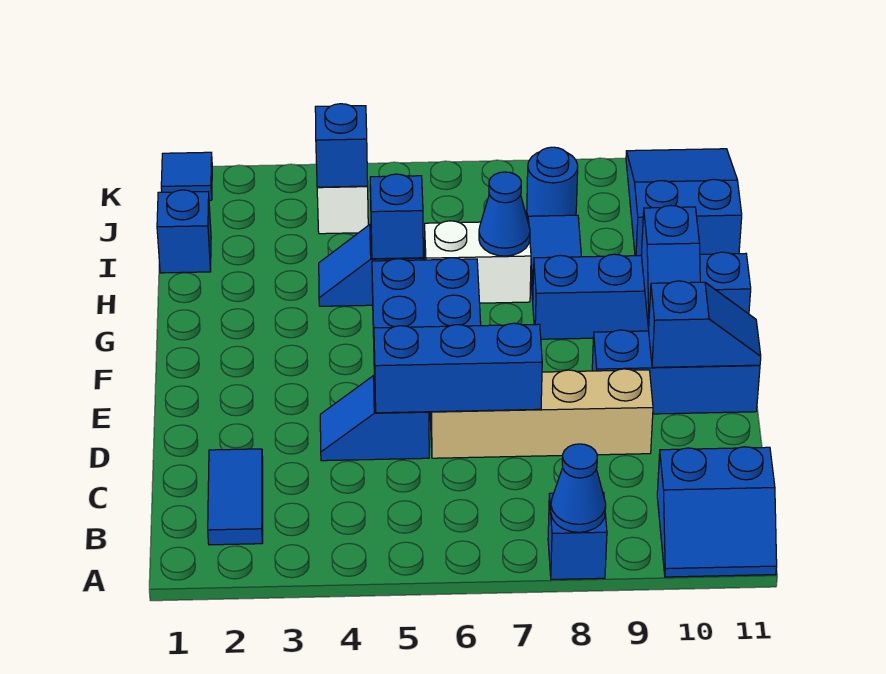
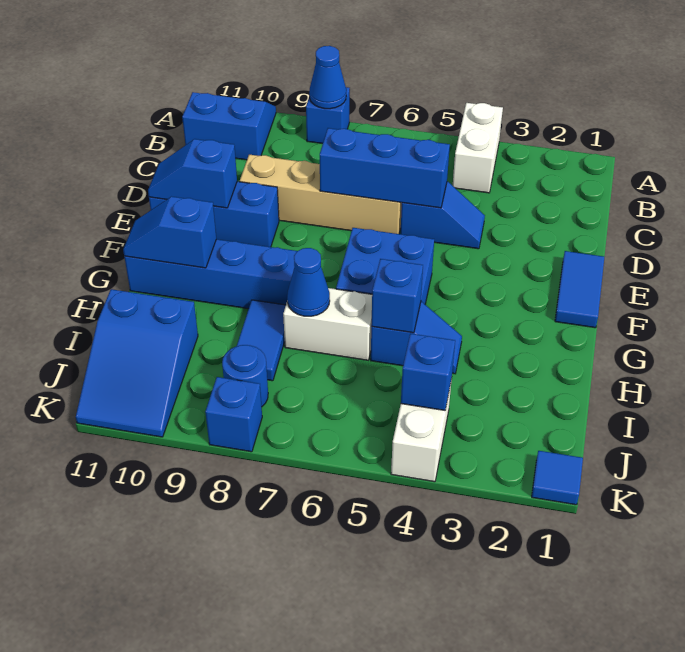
none -> white 1x2 brick [453,103,503,193]
blue 1x2 tile [208,449,263,545] -> blue 1x2 tile moved to [555,251,604,328]
blue 1x2 slope [641,205,700,328] -> blue 1x2 slope turned to [123,197,216,268]
blue 1x1 brick [157,190,211,273] -> blue 1x1 brick moved to [205,377,262,452]

